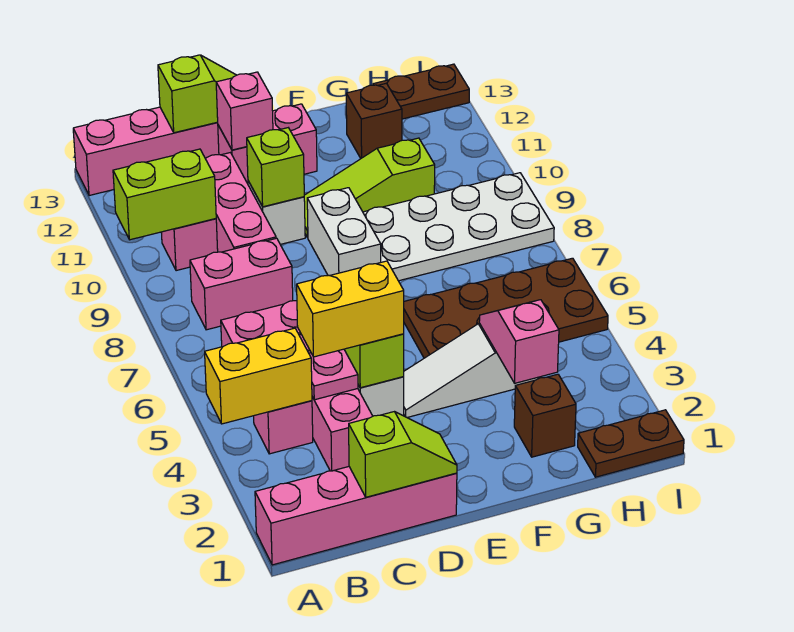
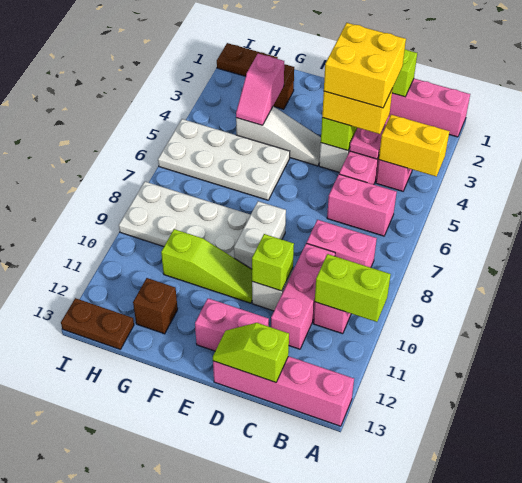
none -> yellow 2x2 brick [324,23,406,108]
pink 1x1 brick [216,72,273,150] -> none
brown 2x4 plate [404,258,608,358] -> white 2x4 plate [158,119,290,200]

